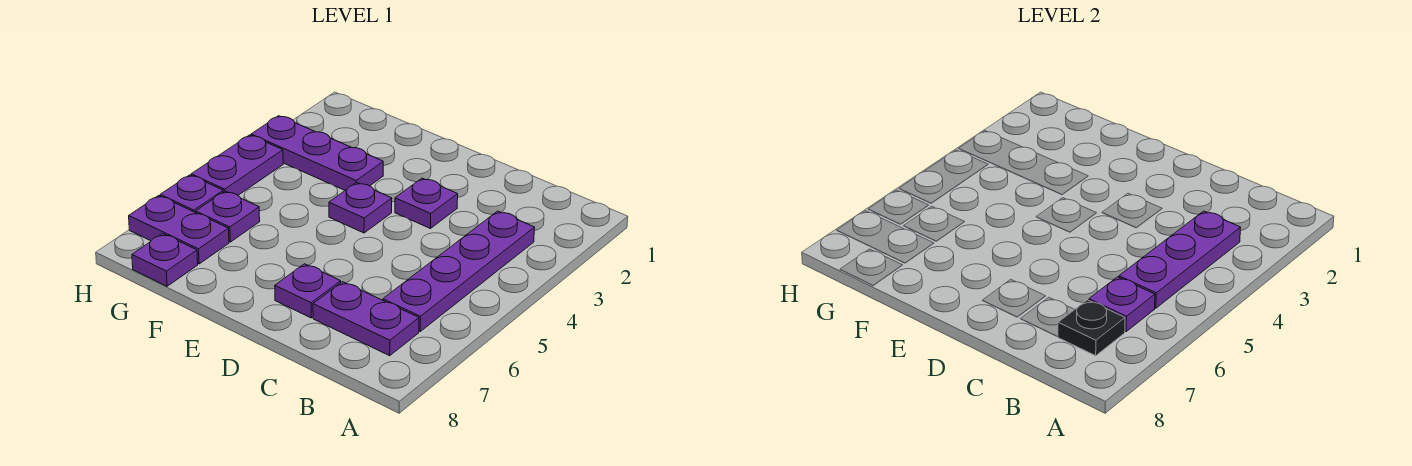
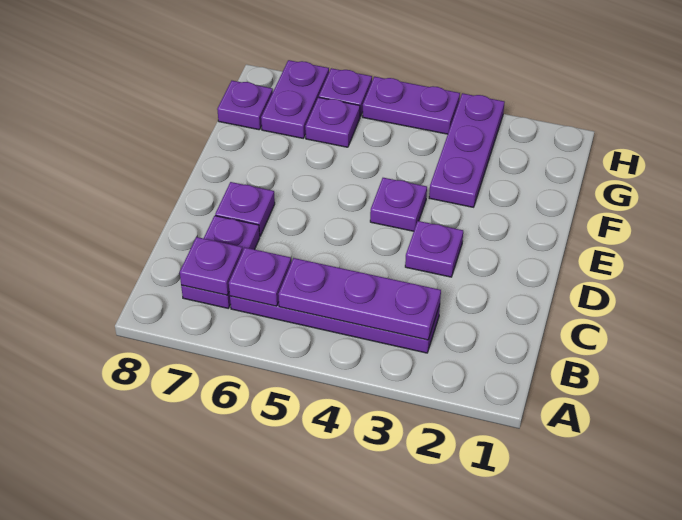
black 1x1 plate [1058,300,1125,356] -> purple 1x1 plate [180,237,243,295]

